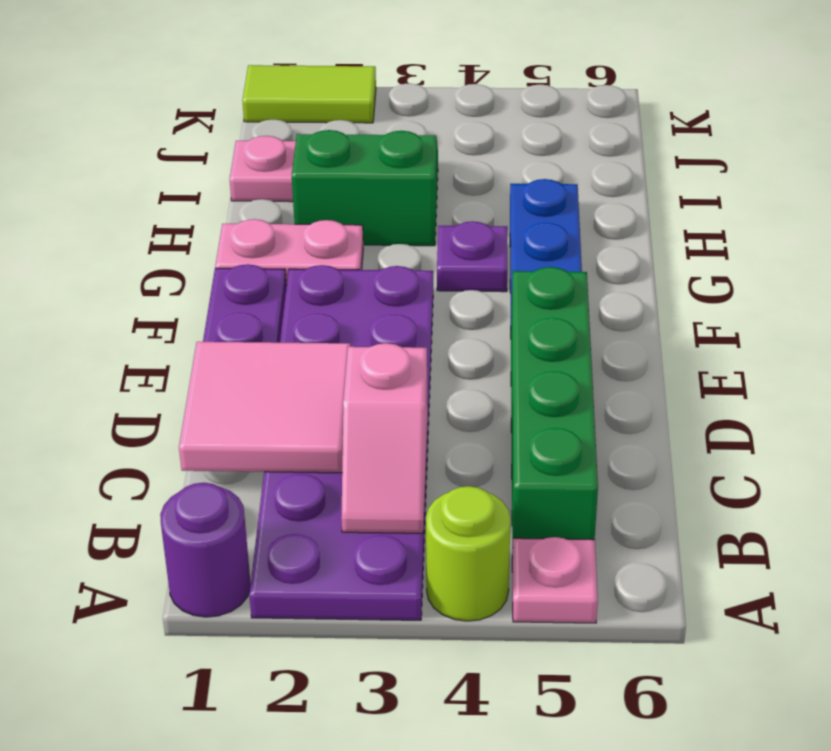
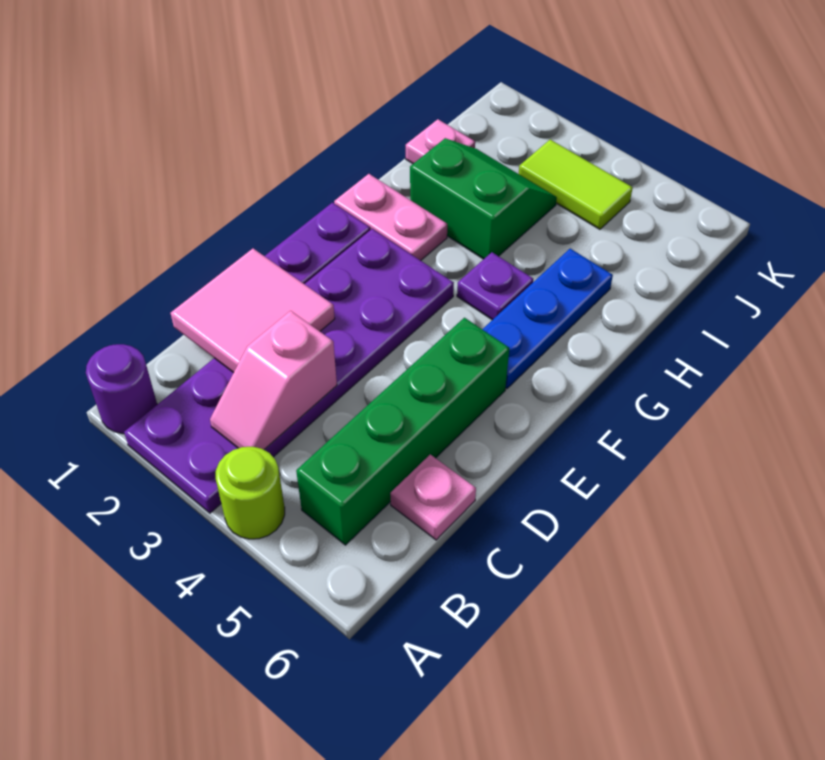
pink 1x1 plate [512,537,598,623] -> pink 1x1 plate moved to [390,454,476,540]
lime 1x2 tile [242,65,376,123] -> lime 1x2 tile moved to [519,140,633,229]

